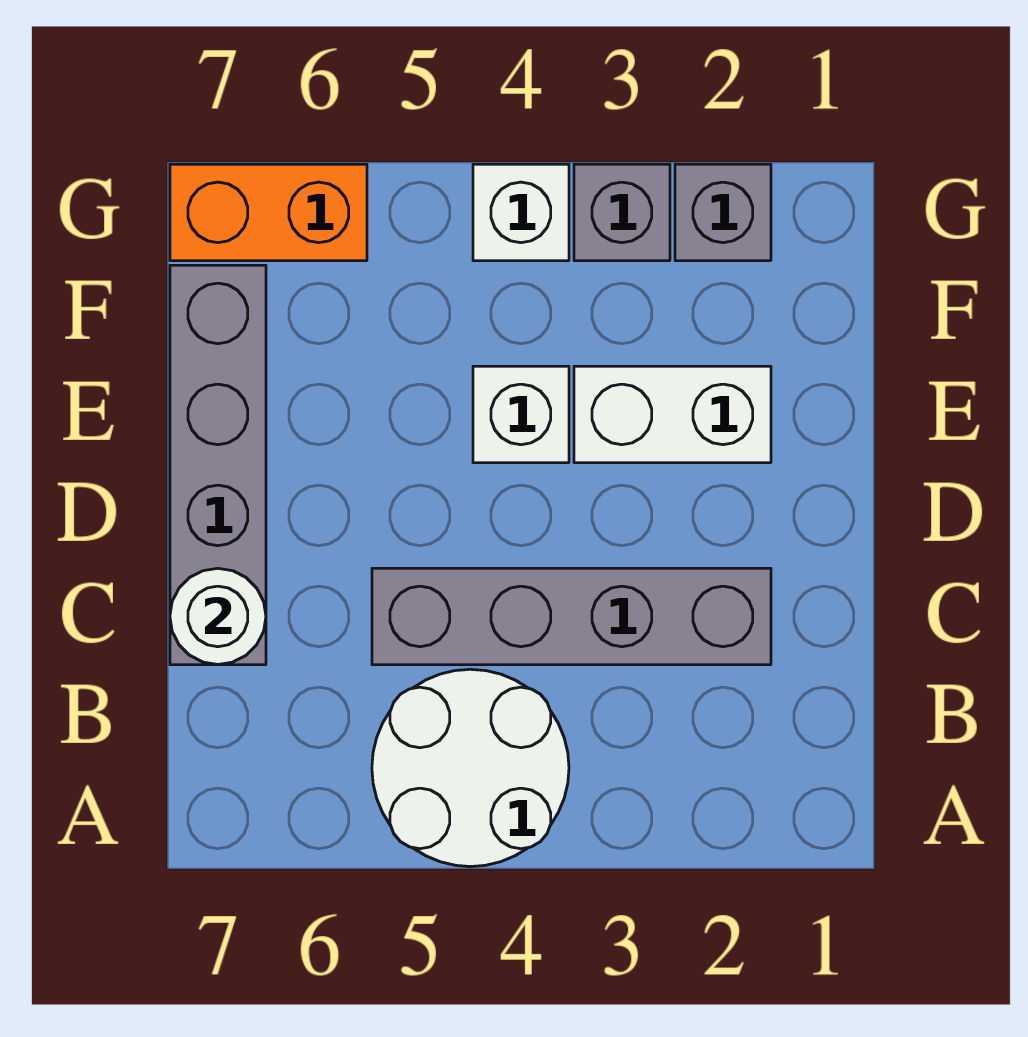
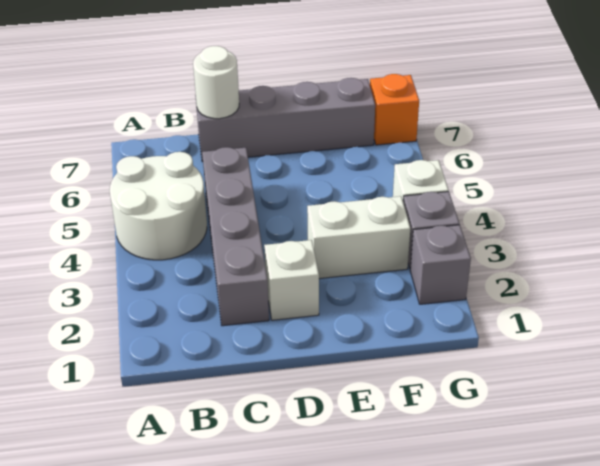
white 1x2 brick [574,366,771,463] -> white 1x2 brick turned to [307,196,410,279]
white 1x1 brick [473,366,569,463] -> white 1x1 brick moved to [264,240,319,320]
orange 1x2 brick [170,164,367,261] -> orange 1x1 brick [370,74,419,145]

